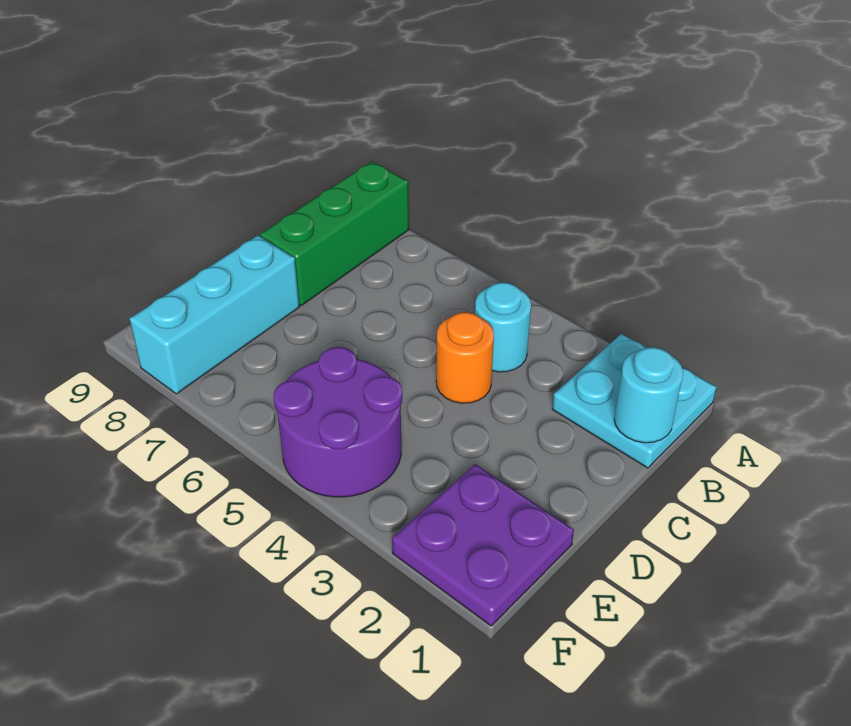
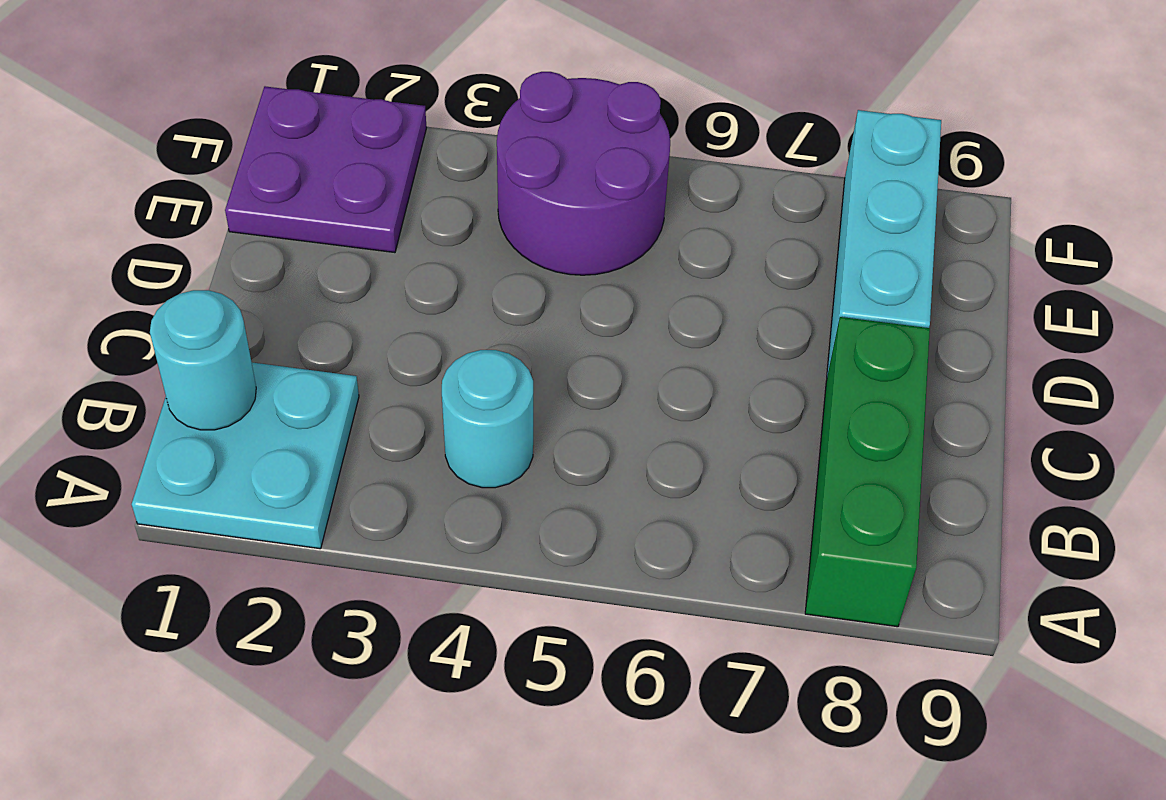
orange 1x1 round brick [436,312,494,403] -> none

